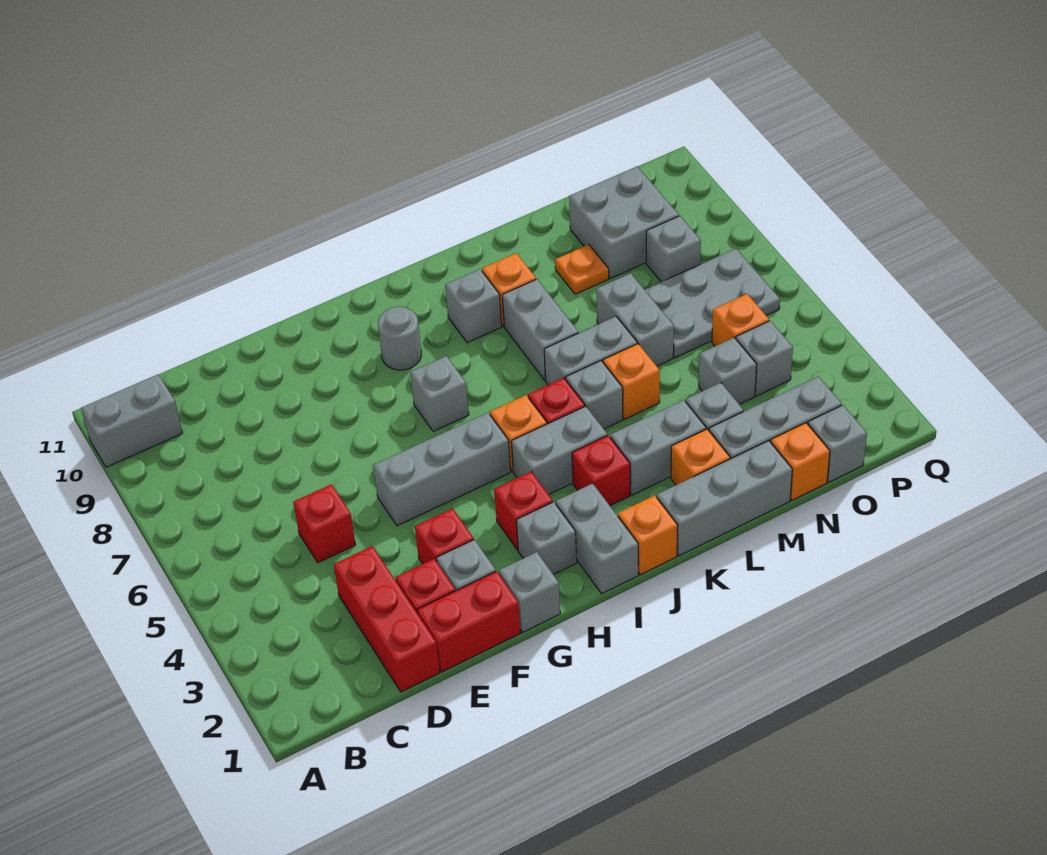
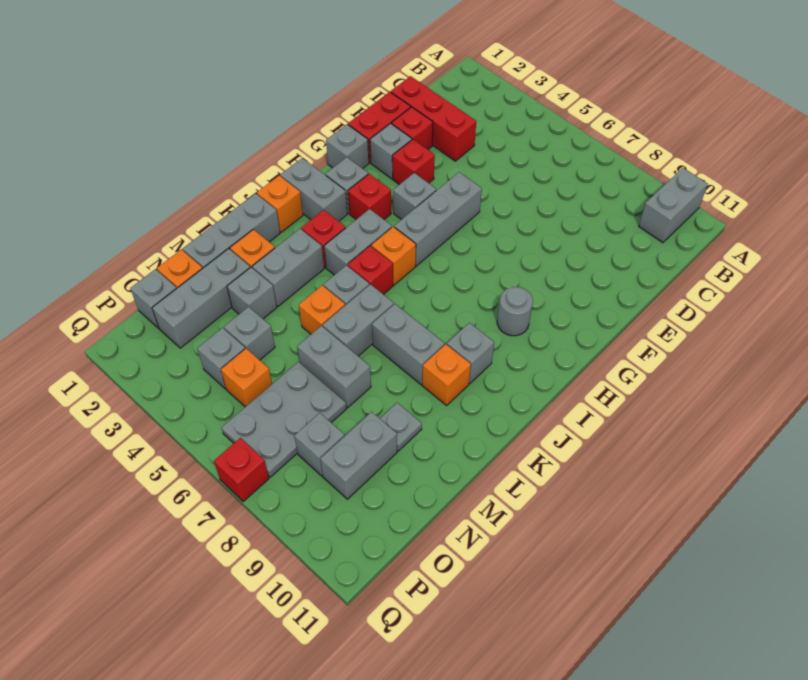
red 1x1 brick [293,484,356,563] -> red 1x1 brick moved to [214,438,269,502]
grey 1x1 brick [410,356,469,431] -> grey 1x1 brick moved to [393,173,436,220]
orange 1x1 plate [555,245,609,294] -> grey 1x1 plate [380,403,422,451]
grey 2x2 brick [569,167,679,278] -> grey 1x2 brick [320,412,397,499]

